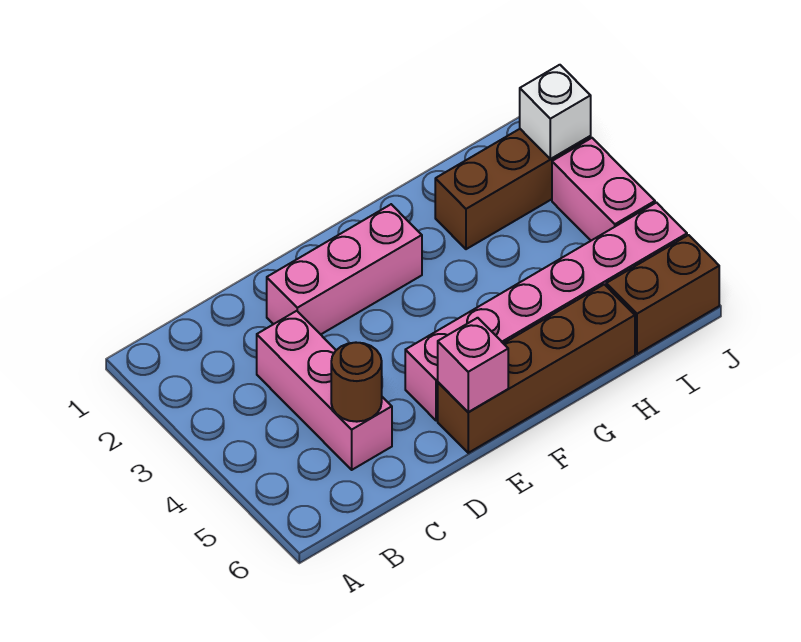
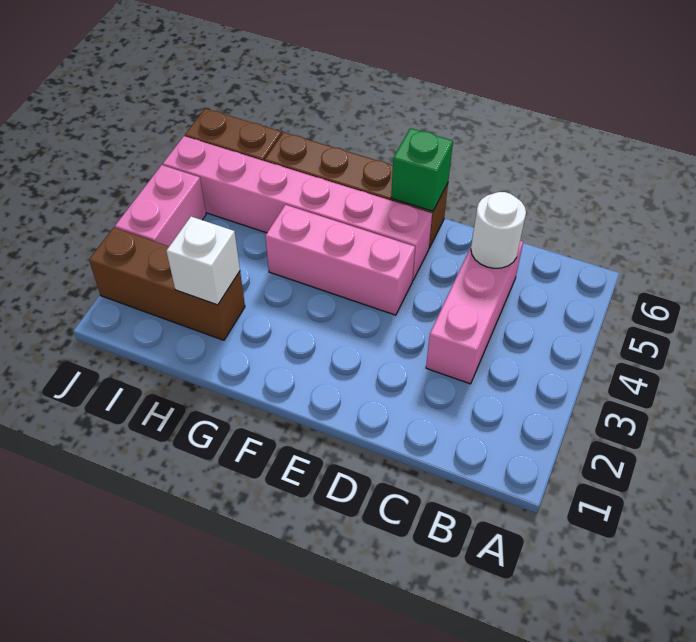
brown 1x1 round brick [331,343,382,422] -> white 1x1 round brick [471,192,526,268]
pink 1x3 brick [267,204,422,334] -> pink 1x3 brick moved to [265,205,415,315]
pink 1x1 brick [438,318,508,412] -> green 1x1 brick [391,128,453,211]
white 1x1 brick [520,65,591,159] -> white 1x1 brick moved to [166,217,240,305]

